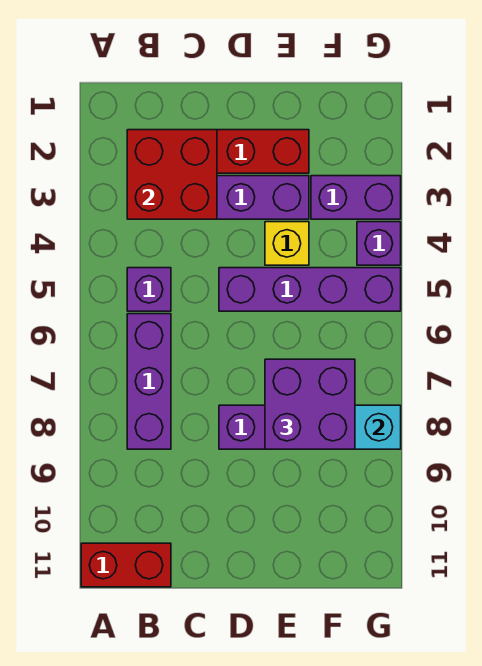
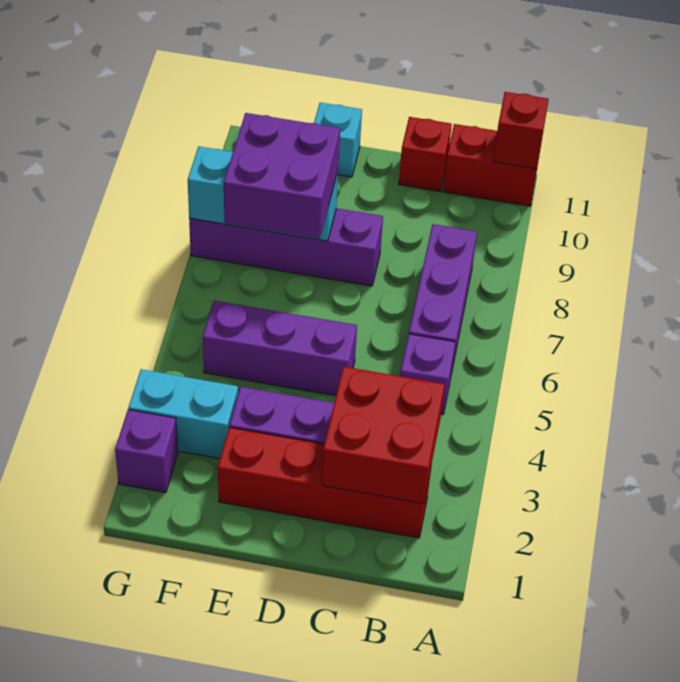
none -> red 1x1 brick [493,92,549,169]
none -> red 1x1 brick [399,117,452,192]
purple 1x4 brick [219,268,401,311] -> purple 1x3 brick [203,301,357,396]
yellow 1x1 brick [265,222,309,265] -> none
none -> cyan 1x1 brick [314,103,362,177]
purple 1x2 brick [311,176,401,219] -> cyan 1x2 brick [128,369,238,459]
purple 1x1 brick [357,222,401,265] -> purple 1x1 brick moved to [115,410,178,492]

